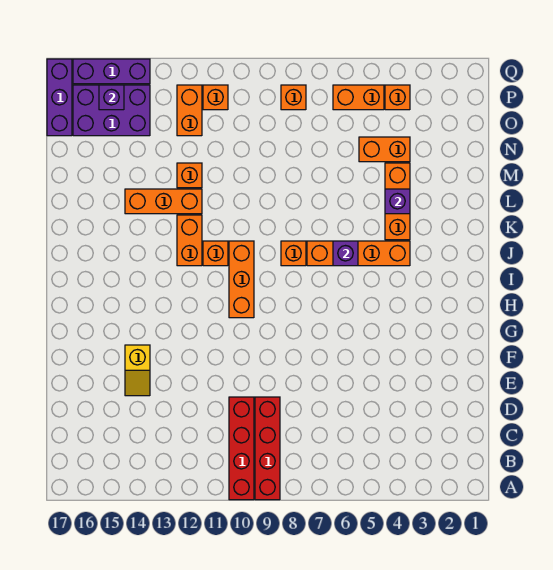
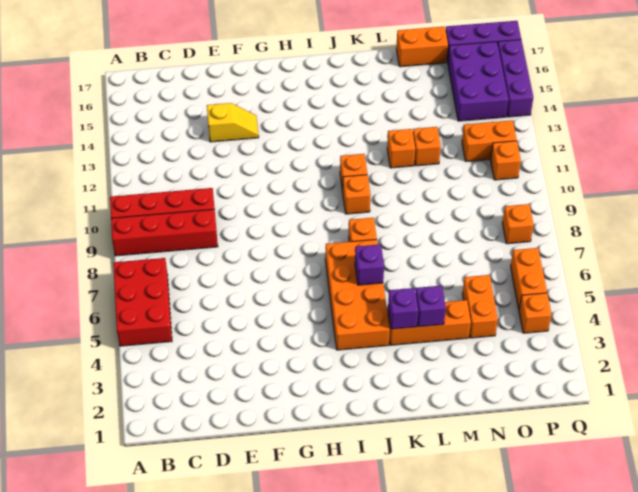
none -> red 2x3 brick [113,258,172,346]
yellow 1x2 slope [125,345,150,396] -> yellow 1x2 slope turned to [207,103,259,142]
orange 1x3 brick [229,241,254,318] -> orange 1x1 brick [343,175,371,214]
orange 1x4 brick [307,241,410,266] -> orange 2x4 brick [325,239,390,350]
orange 1x2 brick [177,215,202,266] -> orange 1x2 brick moved to [396,26,448,67]
orange 1x3 brick [125,189,202,214] -> orange 1x1 brick [387,129,415,168]
purple 1x1 brick [99,85,124,110] -> purple 1x1 brick moved to [388,288,418,329]

